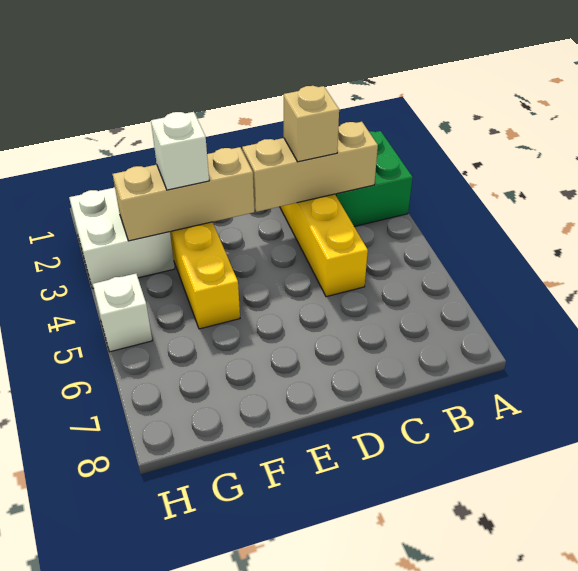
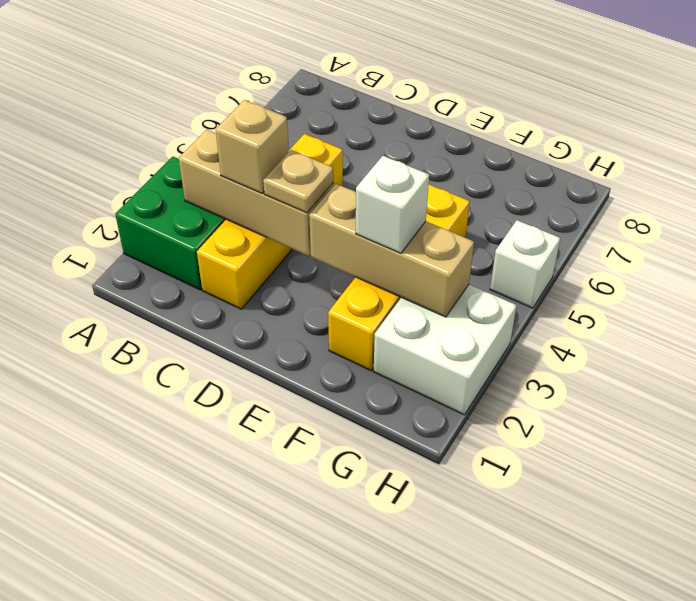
none -> tan 1x1 plate [263,150,334,213]

